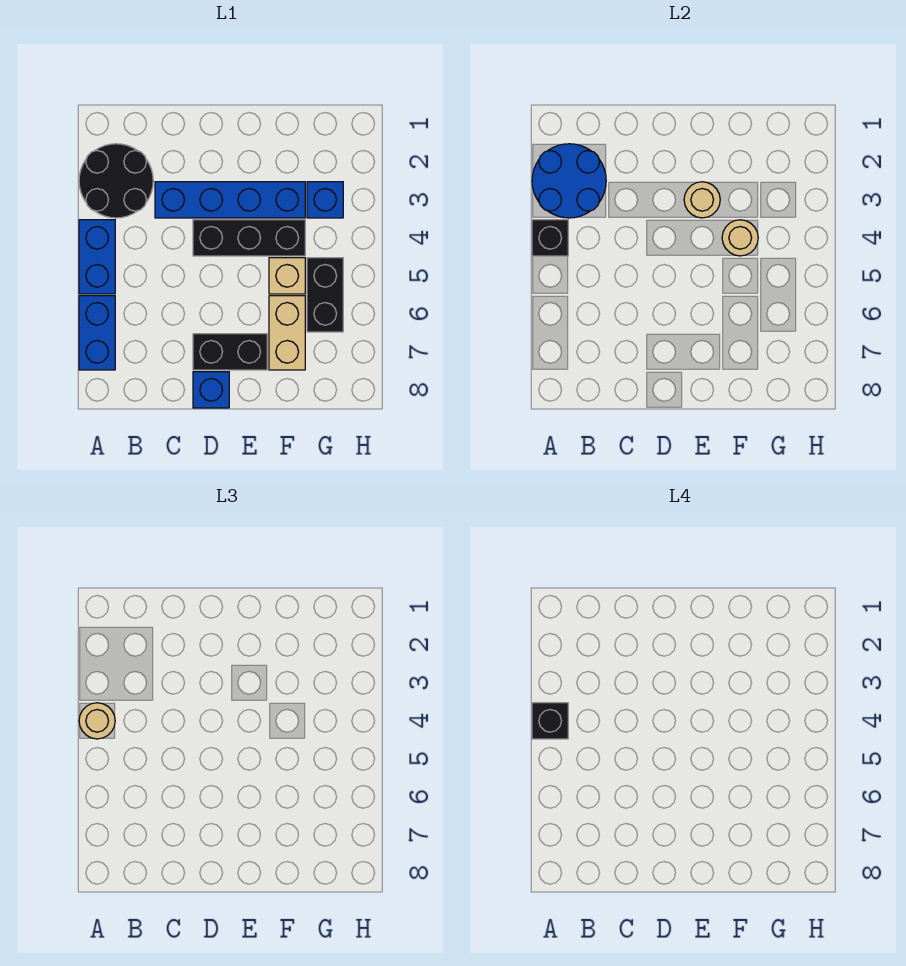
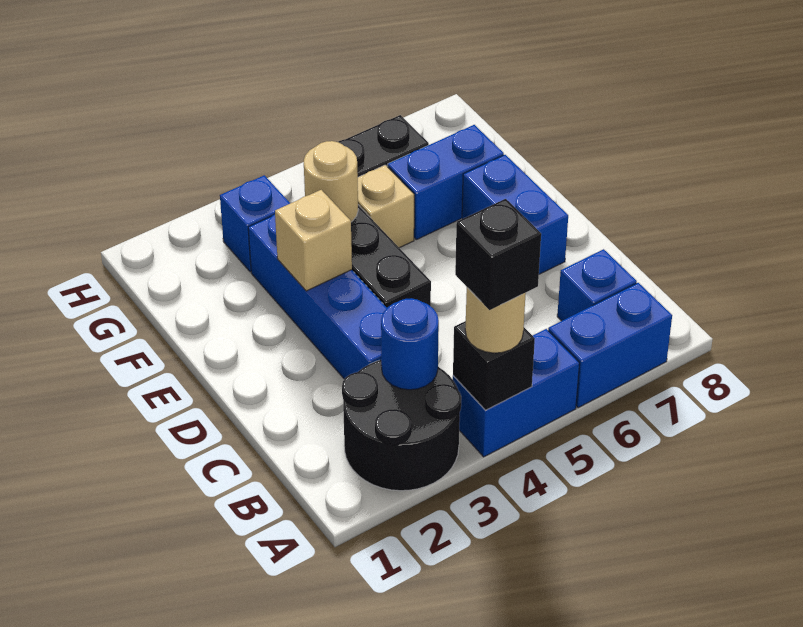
blue 2x2 round brick [532,144,606,218] -> blue 1x1 round brick [381,298,439,390]
black 1x2 brick [193,334,267,370] -> blue 1x2 brick [462,155,568,274]
blue 1x1 brick [193,372,229,408] -> blue 1x1 brick moved to [557,249,637,321]
tan 1x1 round brick [684,182,720,218] -> tan 1x1 brick [275,190,352,291]
tan 1x2 brick [269,296,305,370] -> blue 1x2 brick [388,125,504,240]

